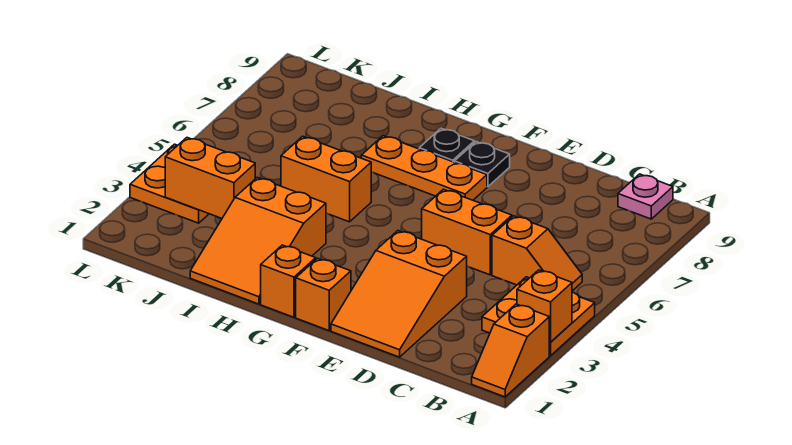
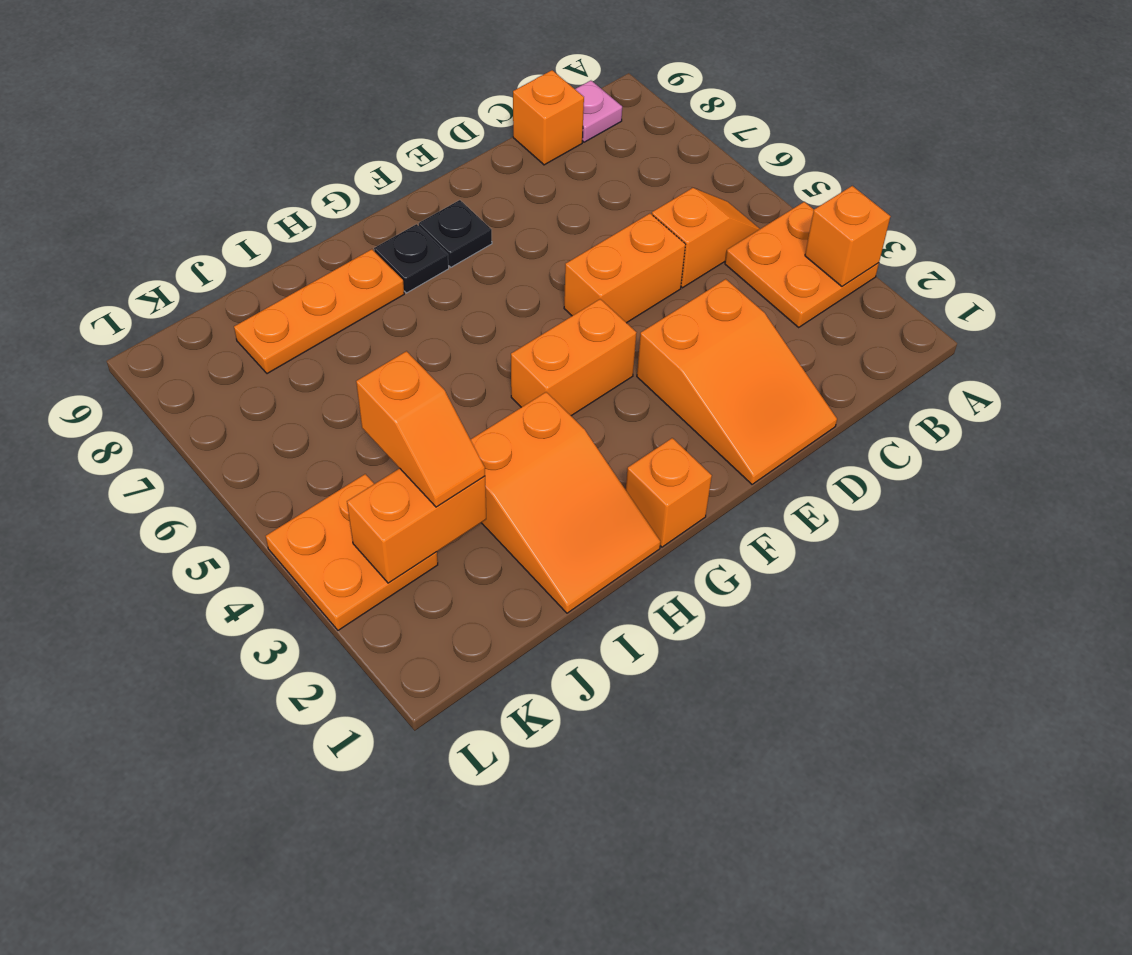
orange 1x2 slope [472,304,549,397] -> orange 1x2 slope moved to [356,351,485,507]
orange 1x1 brick [296,258,351,331] -> orange 1x1 brick moved to [513,70,584,165]
orange 1x3 plate [361,136,487,200] -> orange 1x3 plate moved to [234,249,404,374]
orange 1x2 brick [281,136,371,222] -> orange 1x2 brick moved to [511,299,636,416]

